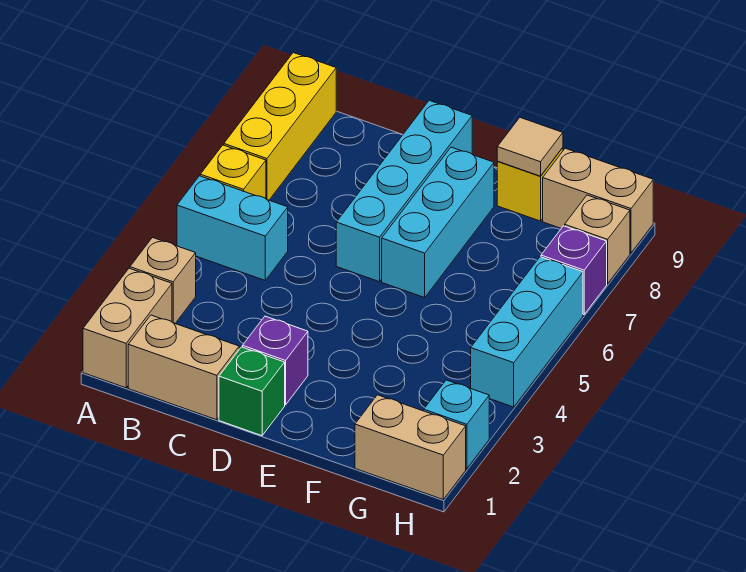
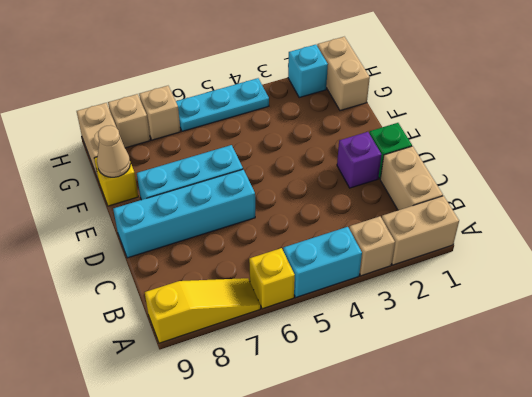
cyan 1x2 brick [177,176,288,280] -> cyan 1x2 brick turned to [283,227,362,298]
yellow 1x3 brick [224,53,336,200] -> yellow 1x3 slope [145,278,260,343]
tan 1x1 tile [497,118,563,176] -> tan 1x1 cone [97,125,130,177]
cyan 1x3 brick [471,257,583,407] -> cyan 1x3 plate [176,78,269,131]
purple 1x1 brick [541,226,607,315] -> tan 1x1 brick [139,86,181,140]

